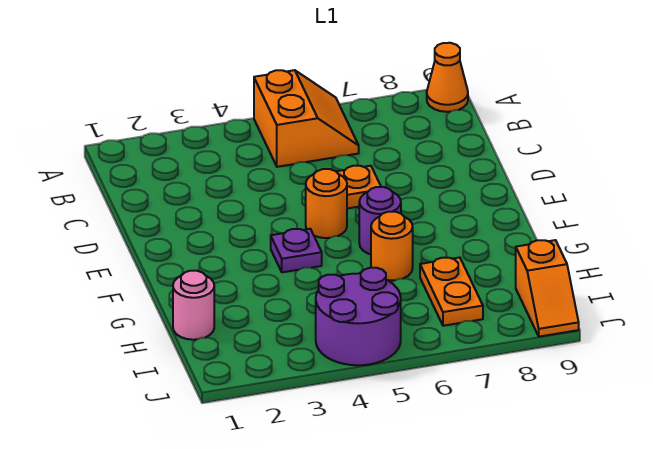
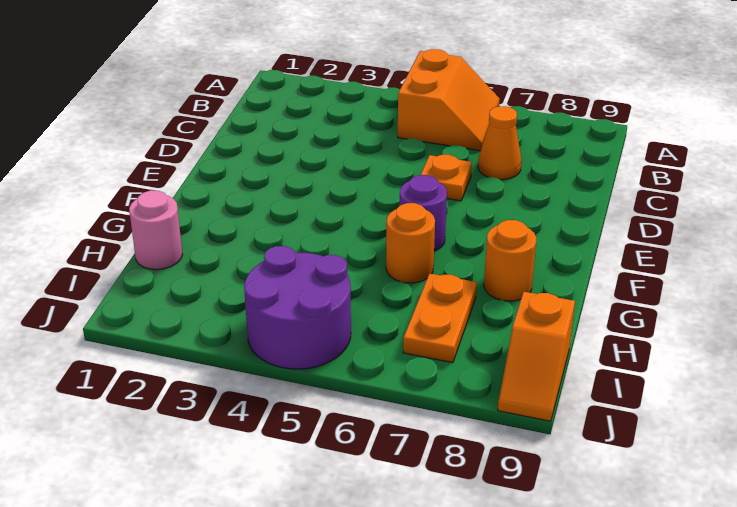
orange 1x1 cone [427,43,468,112] -> orange 1x1 cone moved to [478,106,521,180]
orange 1x1 round brick [306,169,347,238] -> orange 1x1 round brick moved to [484,220,536,301]
purple 1x1 plate [271,229,322,272] -> none

